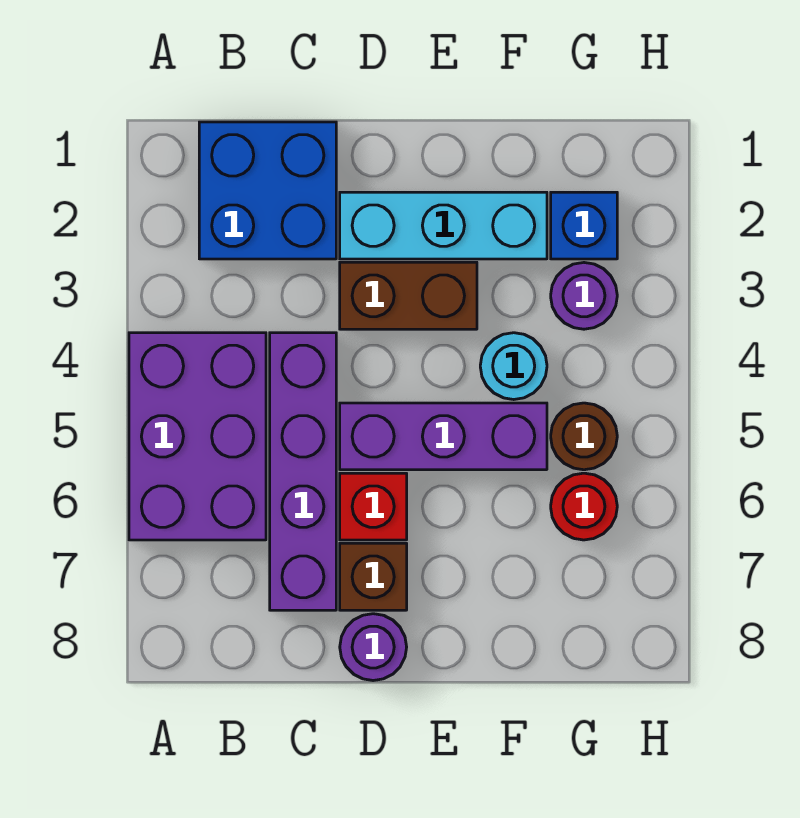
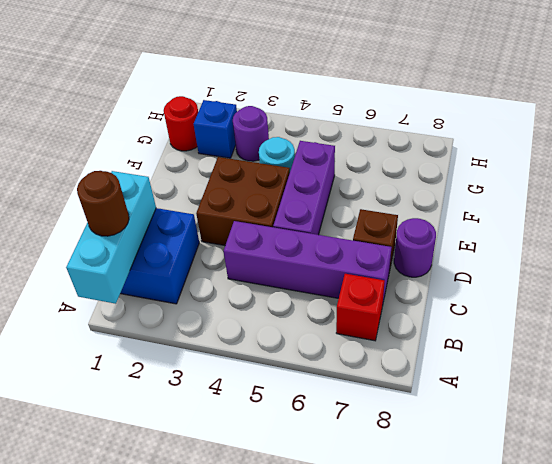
purple 2x3 brick [129,333,266,540] -> none
cyan 1x3 brick [340,192,547,259] -> cyan 1x3 brick moved to [66,171,156,304]
brown 1x2 brick [340,262,477,329] -> brown 2x2 brick [196,157,290,246]
red 1x1 brick [340,473,407,540] -> red 1x1 brick moved to [336,274,385,341]
brown 1x1 round brick [551,403,617,470] -> brown 1x1 round brick moved to [77,171,129,236]
red 1x1 round brick [551,473,617,540] -> red 1x1 round brick moved to [164,96,198,151]

